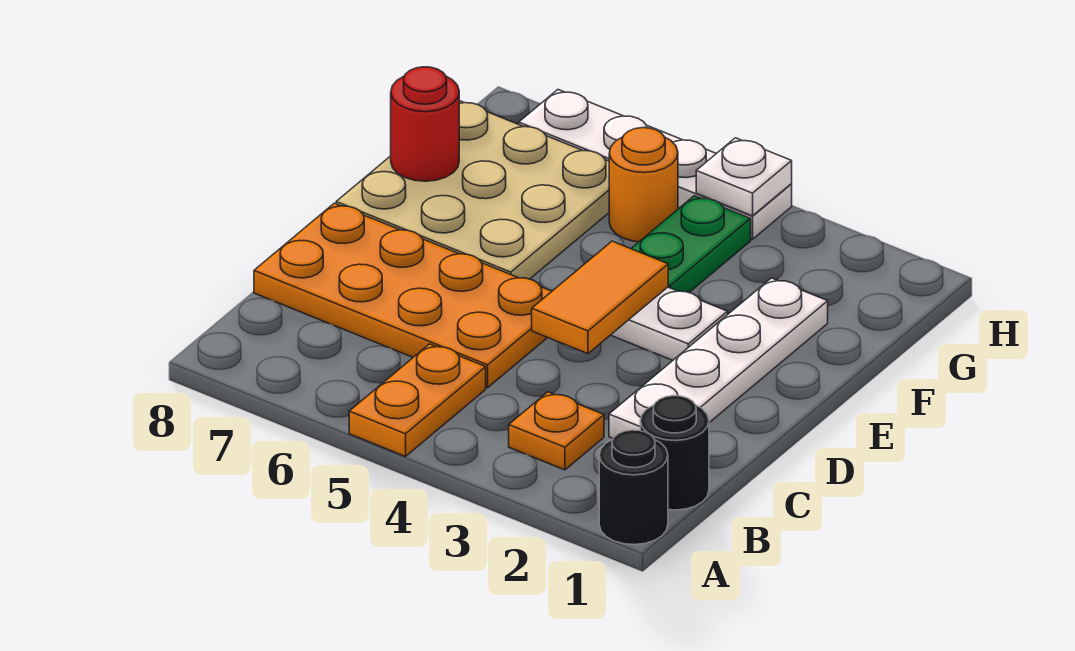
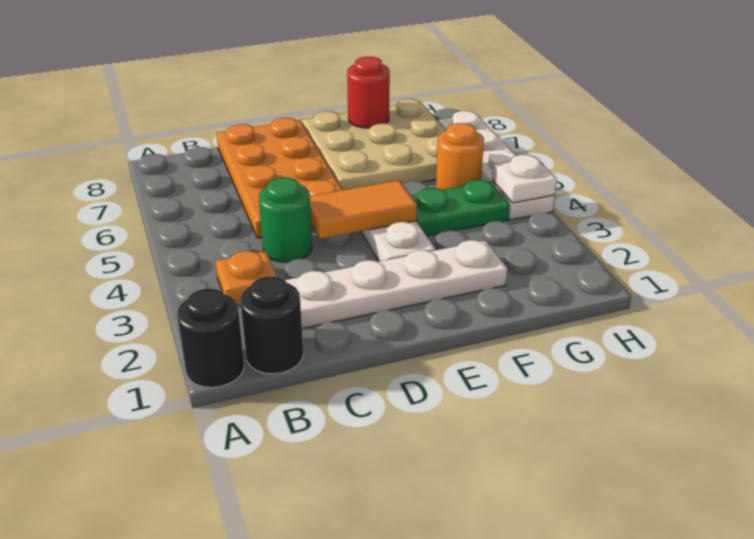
orange 1x2 plate [349,344,486,457] -> none
none -> green 1x1 round brick [259,178,312,262]

